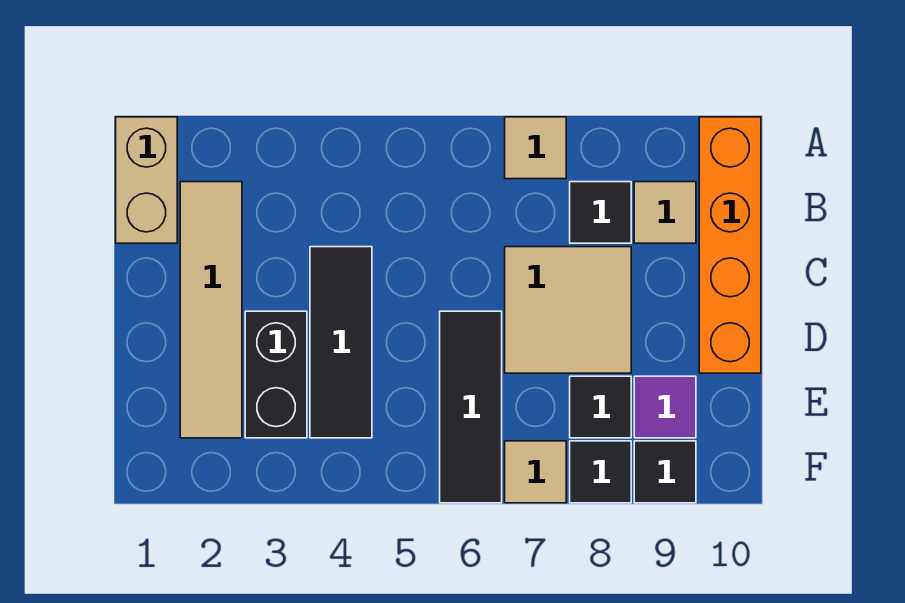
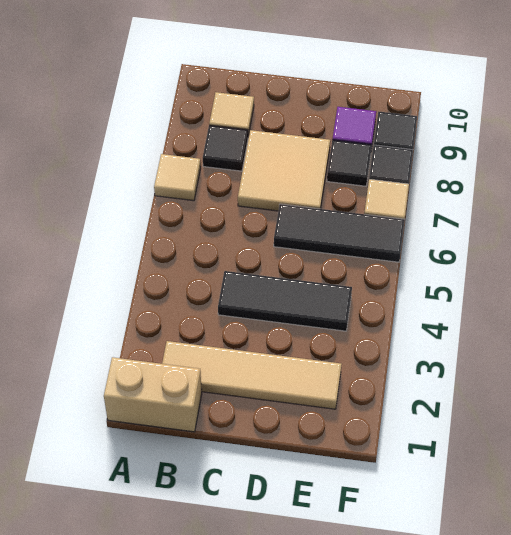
orange 1x4 brick [699,117,761,373] -> none
black 1x2 brick [245,311,307,438] -> none

